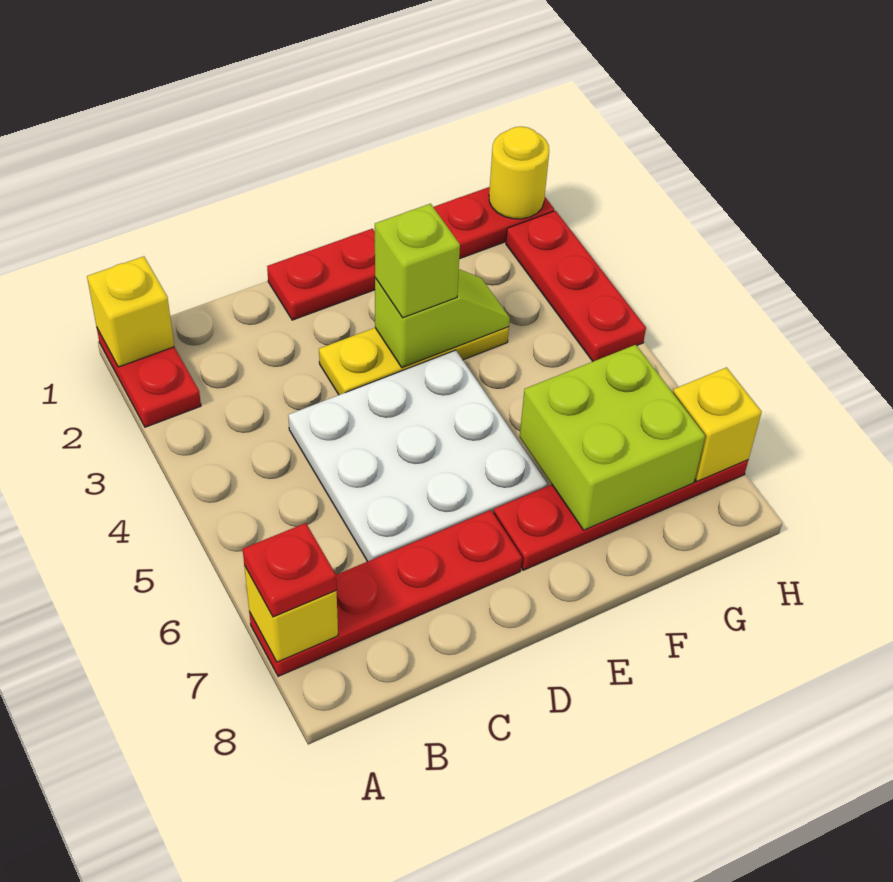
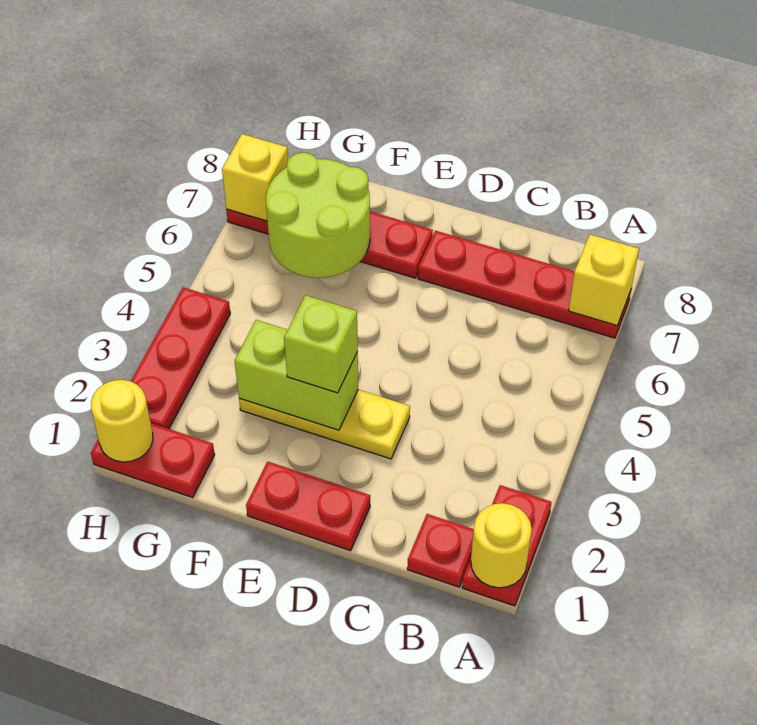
yellow 1x1 brick [87,256,174,367] -> yellow 1x1 round brick [471,503,532,588]
red 1x1 plate [243,523,337,617] -> red 1x1 plate moved to [407,514,474,587]
white 3x3 plate [288,350,547,561] -> none
lime 1x2 slope [375,269,510,368] -> lime 1x2 brick [235,320,358,430]
lime 2x2 brick [520,345,705,530] -> lime 2x2 round brick [266,153,370,278]

